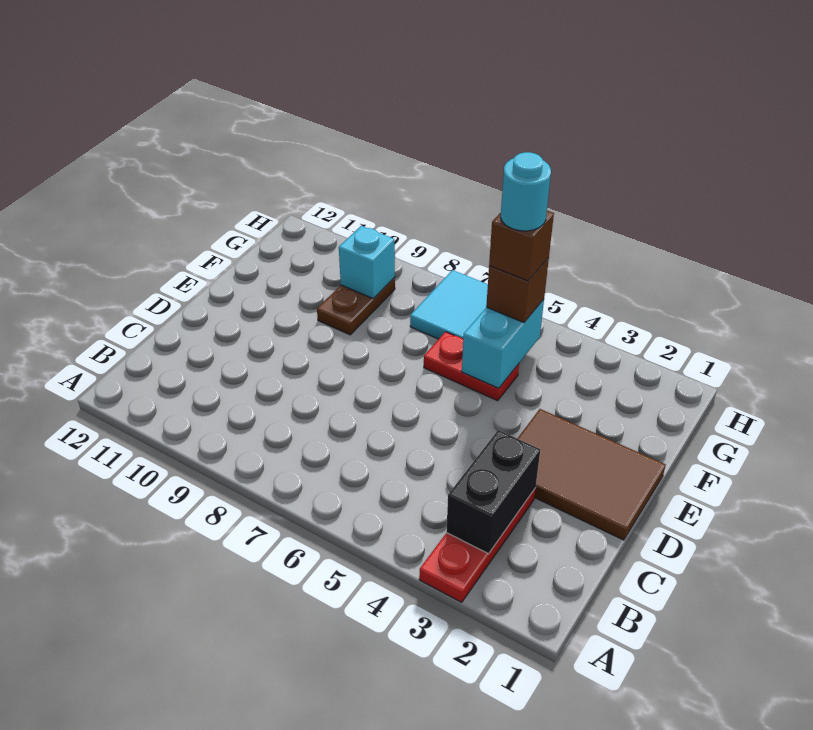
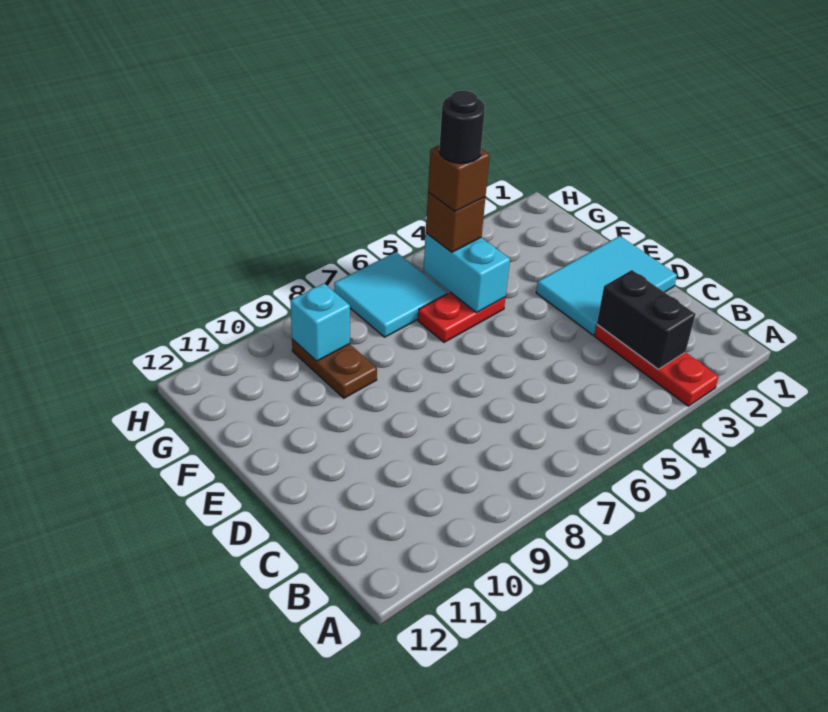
brown 2x3 tile [517,409,666,540] -> cyan 2x3 tile [536,236,677,335]
cyan 1x1 round brick [501,152,551,231] -> black 1x1 round brick [439,90,485,163]

